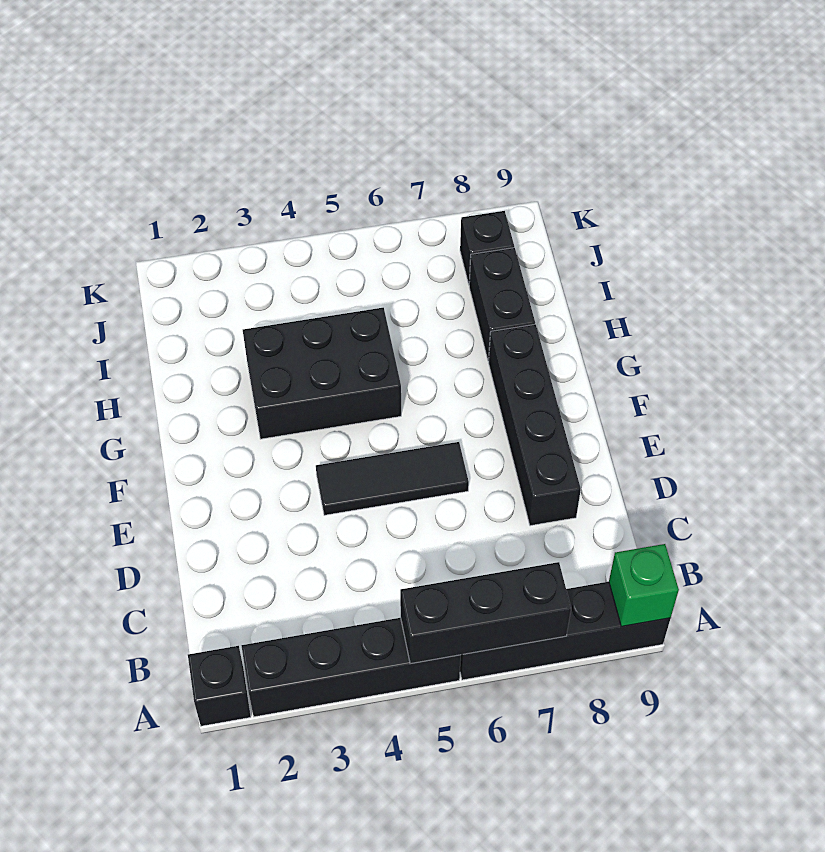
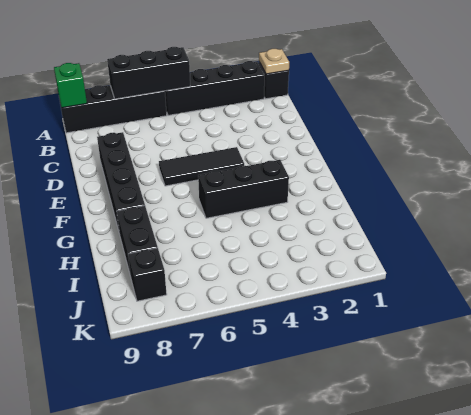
none -> tan 1x1 plate [259,49,289,74]
black 2x3 brick [243,308,401,439] -> black 1x3 brick [198,160,289,218]

